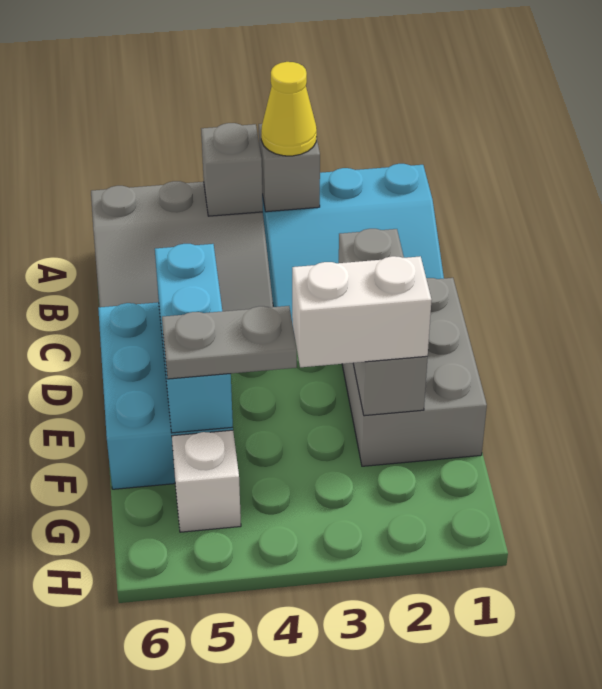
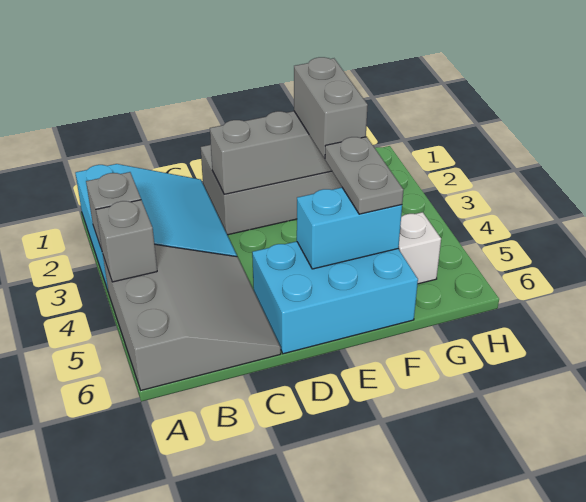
yellow 1x1 cone [261,62,317,156] -> none
cyan 1x3 brick [155,244,233,433] -> cyan 1x2 brick [297,188,402,269]
white 1x2 brick [292,256,432,367] -> grey 1x2 brick [294,57,368,159]

